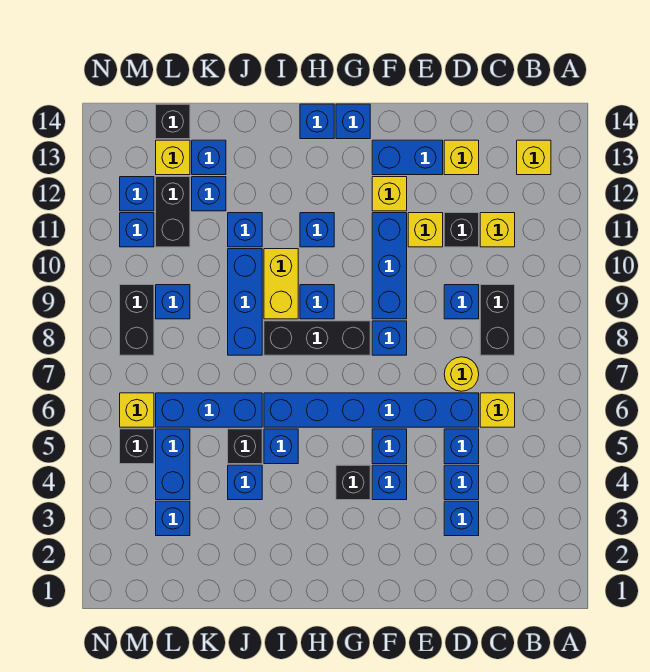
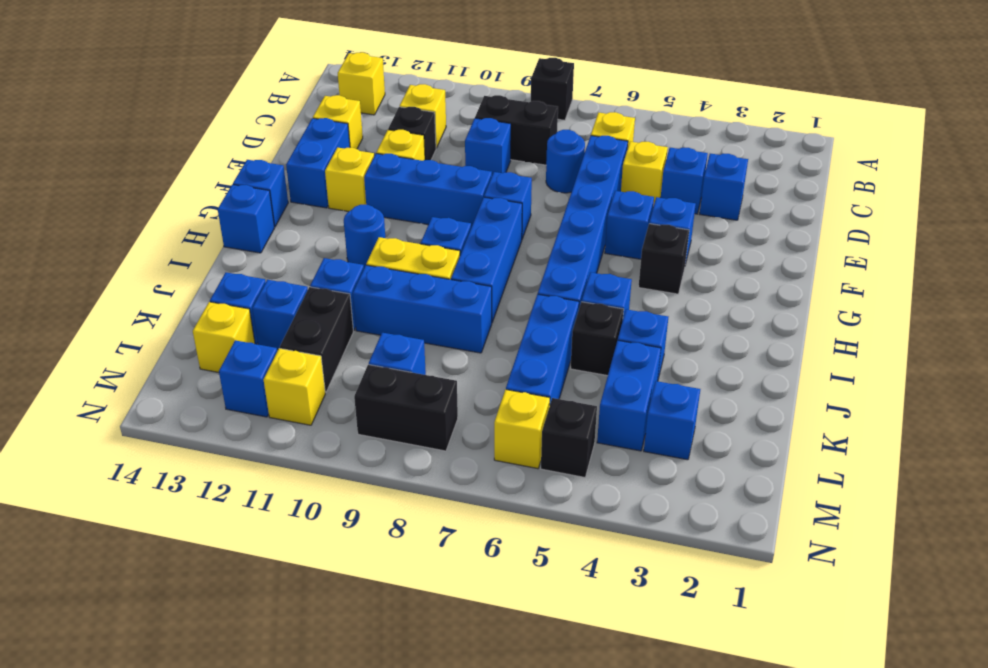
blue 1x1 brick [444,429,479,464] -> yellow 1x1 brick [621,142,668,207]
yellow 1x1 round brick [444,357,479,391] -> blue 1x1 round brick [546,130,585,193]
black 1x3 brick [264,321,370,355] -> blue 1x3 brick [451,197,522,322]
blue 1x1 brick [300,213,334,247] -> blue 1x1 round brick [344,205,385,268]
blue 1x2 brick [156,429,190,500] -> blue 1x2 brick turned to [597,340,661,451]
black 1x2 brick [156,177,190,247] -> black 1x2 brick turned to [280,287,353,392]
black 1x1 brick [156,104,190,139] -> black 1x1 brick moved to [531,58,574,120]
blue 1x1 brick [120,213,154,247] -> yellow 1x1 brick [264,348,325,425]

